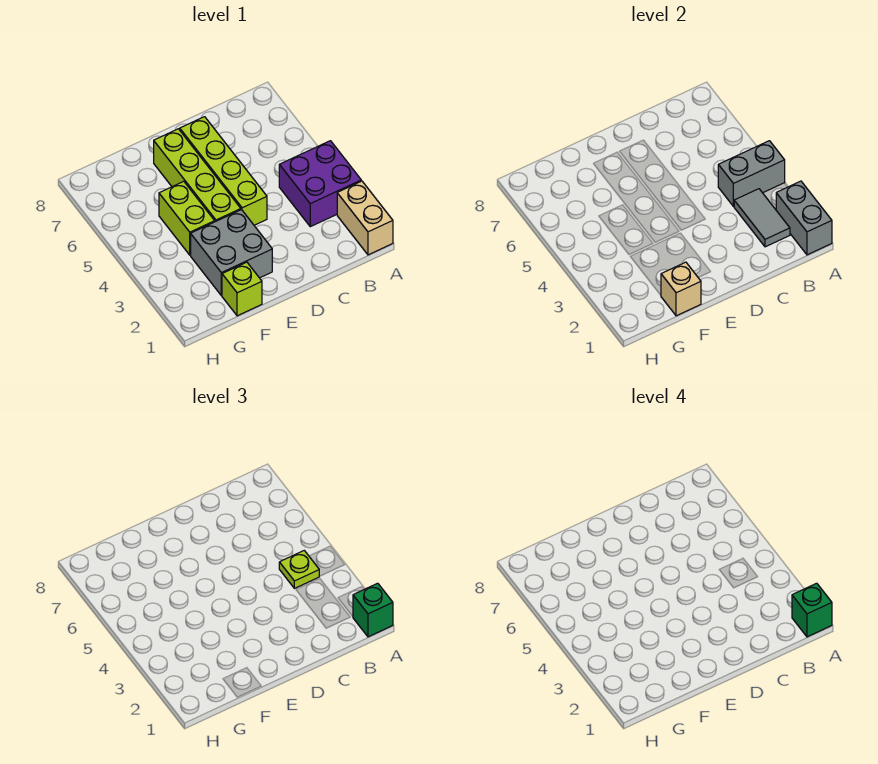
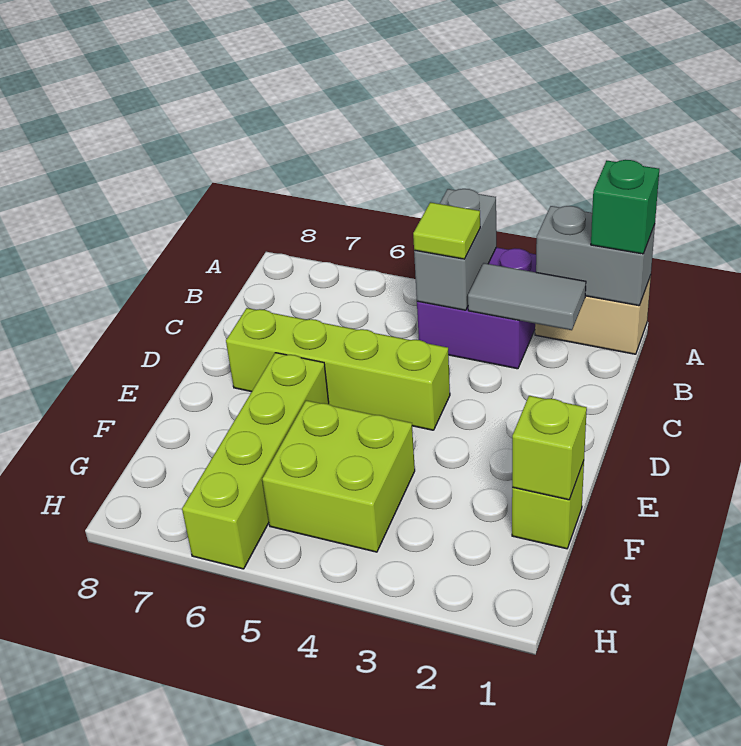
green 1x1 brick [792,583,832,637] -> none
lime 1x1 plate [279,551,319,588] -> lime 1x1 tile [413,202,480,259]
grey 2x2 brick [191,210,272,296] -> none
lime 1x4 brick [154,129,241,222] -> lime 1x4 brick turned to [182,353,329,569]
tan 1x1 brick [661,262,701,316] -> lime 1x1 brick [512,396,587,500]
lime 1x2 brick [159,181,215,255] -> lime 2x2 brick [262,400,415,552]

